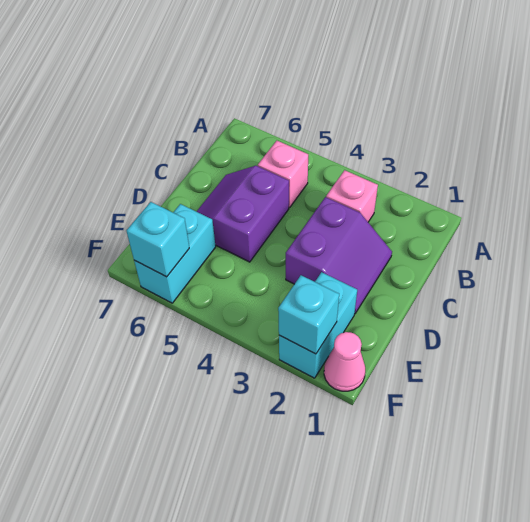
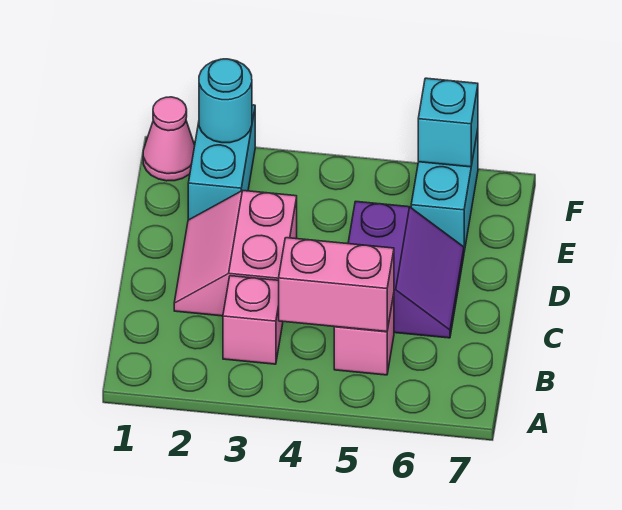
none -> pink 1x2 brick [279,238,394,332]
purple 2x2 slope [286,197,392,314] -> pink 2x2 slope [174,190,297,316]
cyan 1x1 brick [278,275,339,354] -> cyan 1x1 round brick [199,59,252,143]

